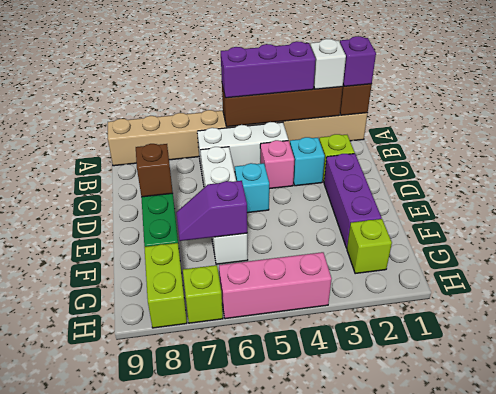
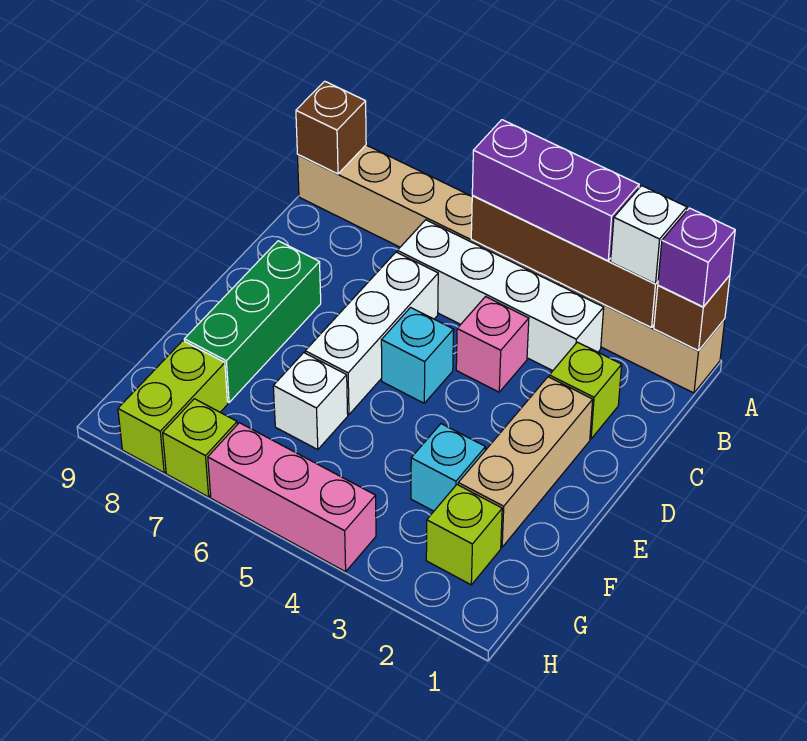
white 1x3 brick [197,122,288,172] -> white 1x4 brick [397,220,604,371]
cyan 1x1 brick [290,137,325,186] -> cyan 1x1 brick moved to [411,424,486,511]
purple 1x3 brick [324,154,382,248] -> tan 1x3 brick [458,377,593,547]
brown 1x1 brick [136,144,173,197] -> brown 1x1 brick moved to [296,81,366,174]
purple 1x2 slope [176,181,247,241] -> none

